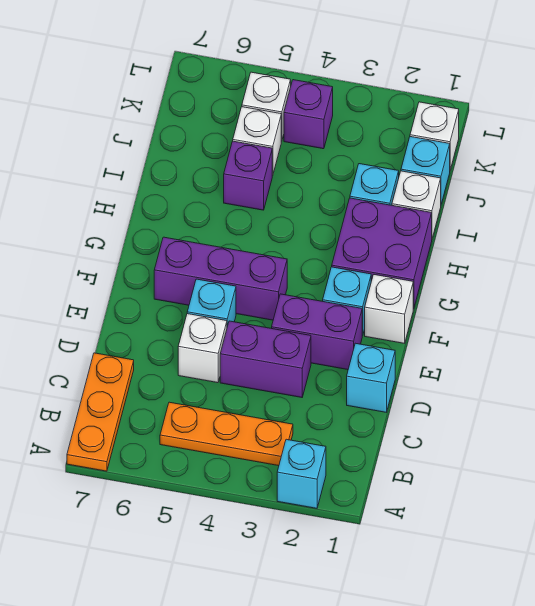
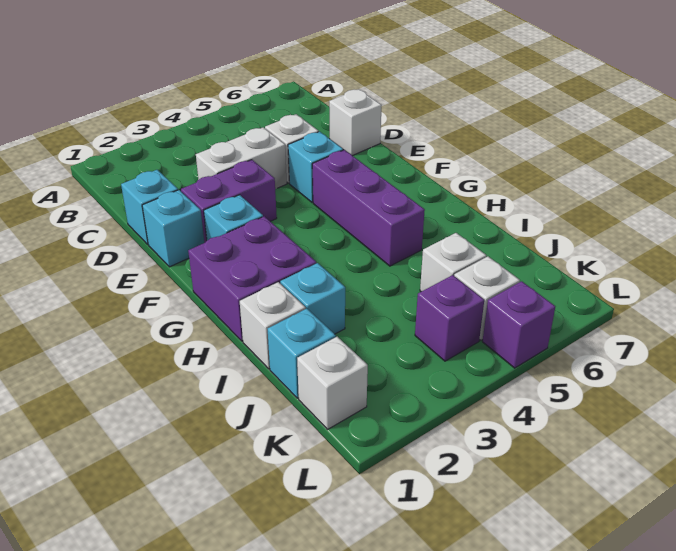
cyan 1x1 brick [277,439,326,508] -> cyan 1x1 brick moved to [142,190,204,267]
orange 1x3 plate [67,353,134,471] -> none
orange 1x3 plate [160,402,293,466] -> none
purple 1x2 brick [220,321,311,397] -> white 1x2 brick [196,127,287,189]
white 1x1 brick [365,275,413,343] -> white 1x1 brick moved to [329,89,382,156]
purple 1x3 brick [154,237,287,320] -> purple 1x3 brick turned to [312,150,425,266]
purple 1x1 brick [224,141,272,210] -> purple 1x1 brick moved to [482,281,555,368]

